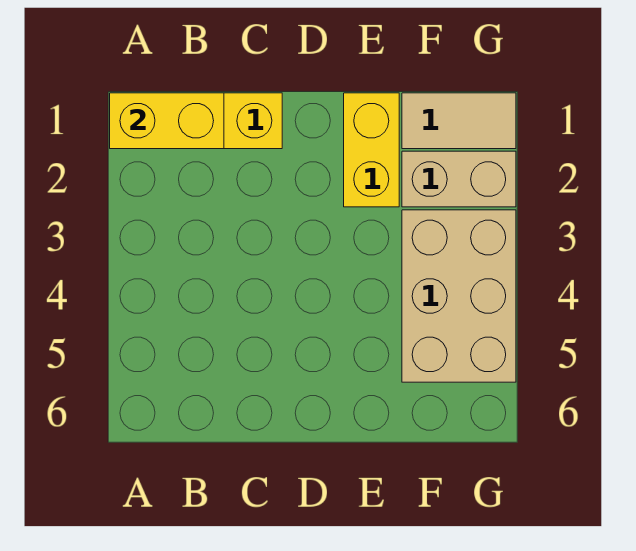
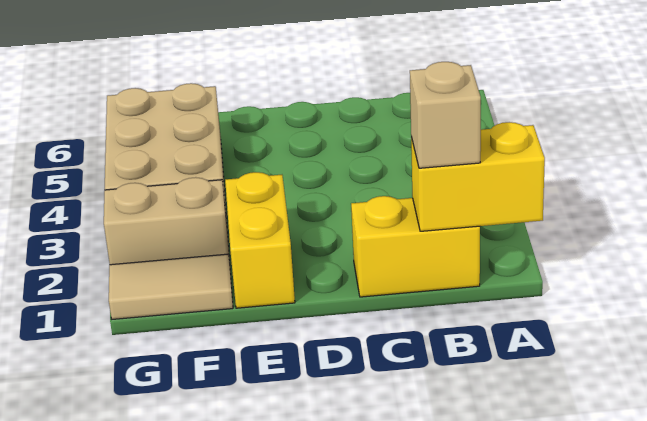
none -> tan 1x1 brick [410,62,481,168]

